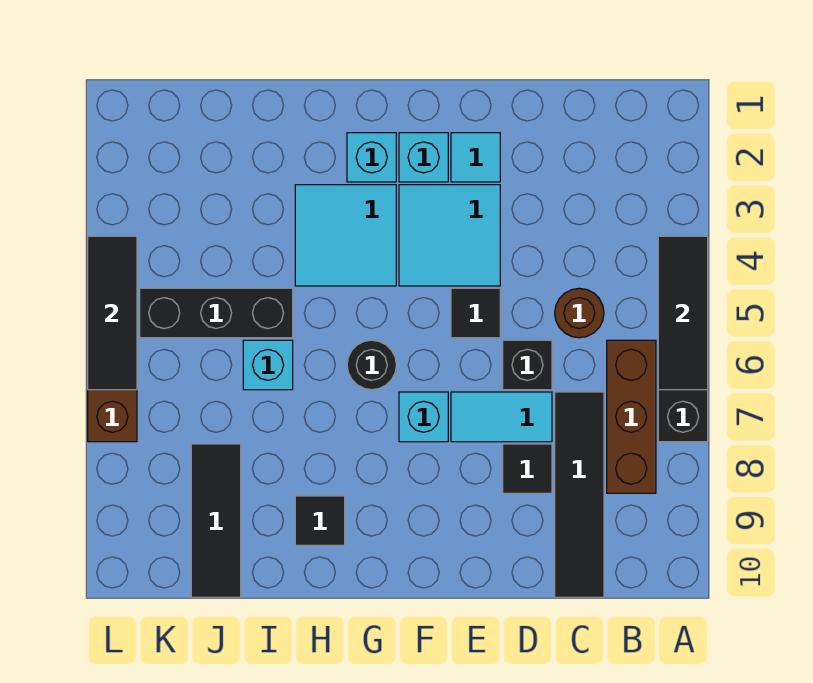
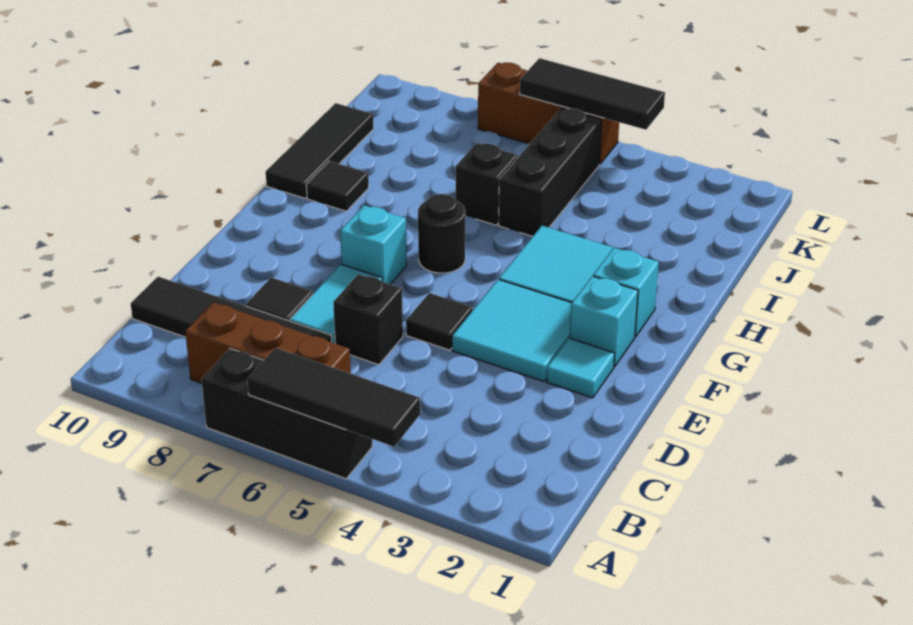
brown 1x1 round brick [555,288,604,338] -> none
cyan 1x1 brick [243,340,293,390] -> black 1x1 brick [456,143,518,225]
black 1x3 tile [191,444,241,597] -> black 1x3 tile turned to [266,103,374,198]

